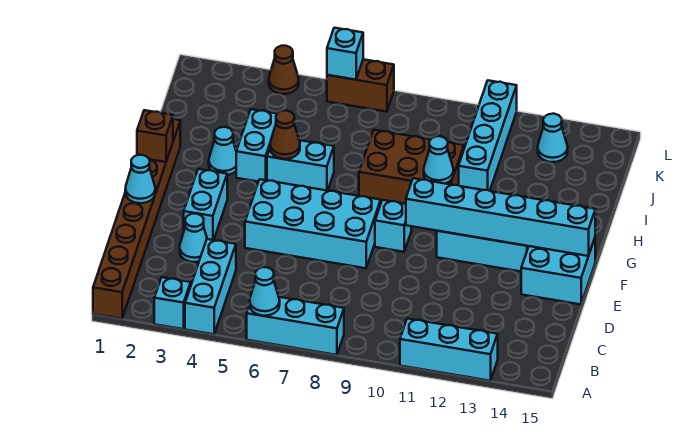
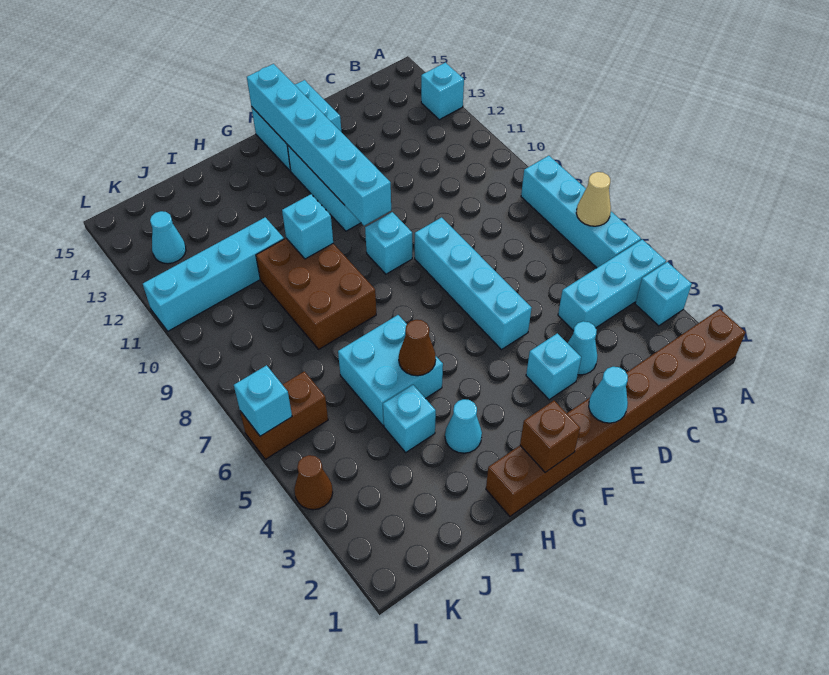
cyan 1x3 brick [247,297,344,355] -> cyan 1x4 brick [521,156,641,268]
cyan 1x1 cone [250,267,280,316] -> tan 1x1 cone [576,172,611,226]
cyan 1x3 brick [400,319,498,381] -> cyan 1x1 brick [421,63,464,120]
cyan 1x2 brick [184,169,227,240] -> cyan 1x1 brick [526,333,581,400]
cyan 2x4 brick [245,179,381,268] -> cyan 1x4 brick [415,217,532,350]
cyan 1x2 brick [236,109,277,182] -> cyan 1x1 brick [383,385,436,452]
cyan 1x2 brick [267,140,334,191] -> cyan 2x2 brick [338,315,443,426]
cyan 1x1 cone [424,136,454,184] -> cyan 1x1 brick [282,194,333,259]
brown 1x2 brick [327,59,394,112] -> brown 1x2 brick turned to [240,371,328,459]

